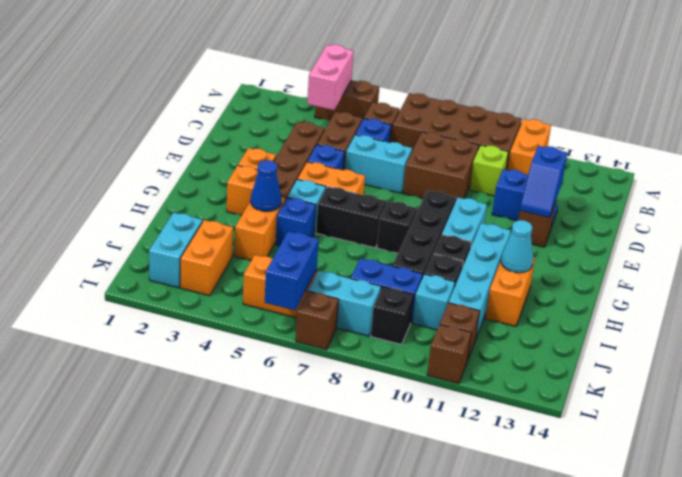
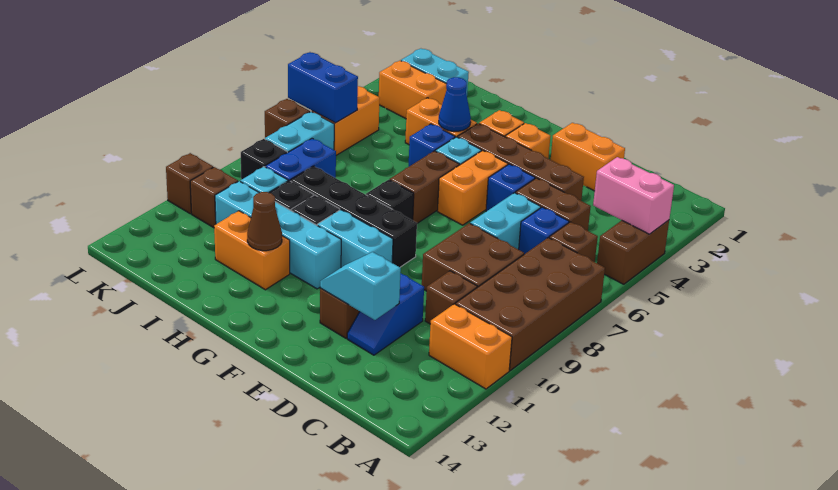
lime 1x1 brick [470,145,509,196] -> brown 1x1 brick [425,271,477,324]
none -> orange 1x2 brick [551,123,625,191]
blue 1x2 slope [520,146,567,218] -> cyan 1x2 slope [320,252,401,320]
black 1x2 brick [316,187,386,248] -> brown 1x2 brick [390,151,459,223]
cyan 1x1 cone [501,220,533,273] -> brown 1x1 cone [247,192,282,251]

